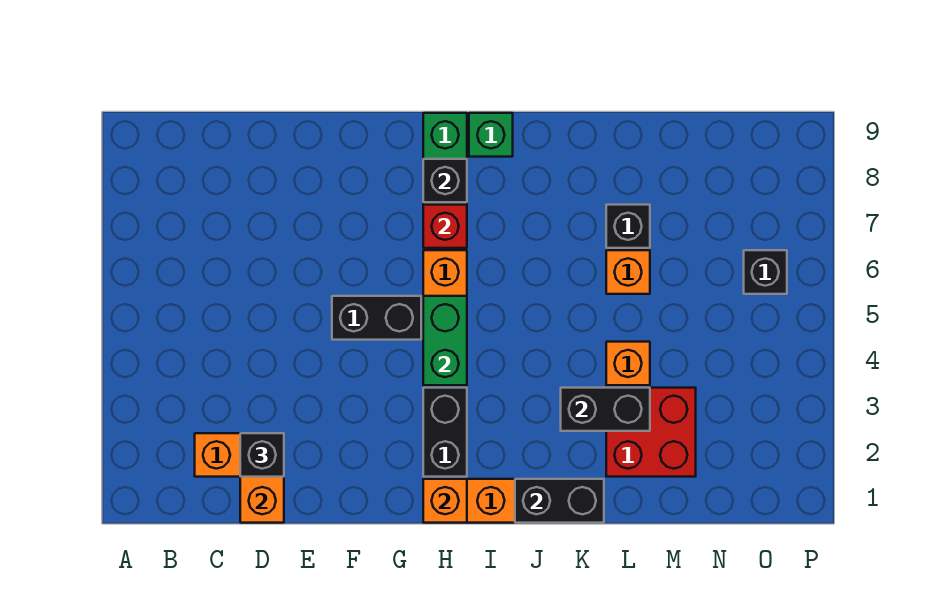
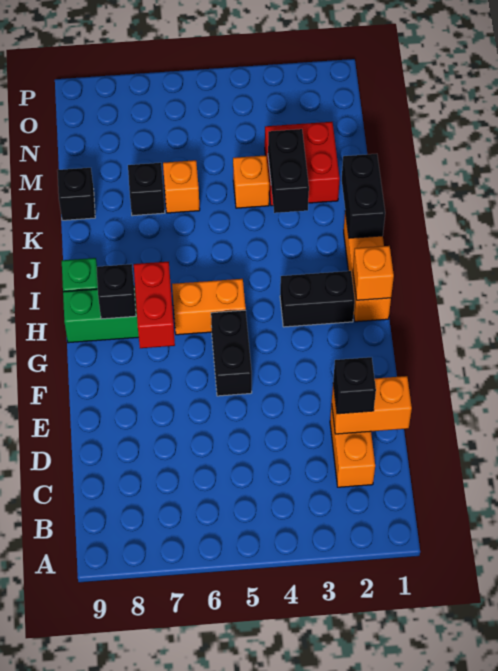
green 1x2 brick [423,296,467,385] -> none
red 1x1 brick [423,205,467,248] -> red 1x2 brick [134,262,175,348]
black 1x1 brick [744,250,787,294] -> black 1x1 brick moved to [57,168,95,220]

